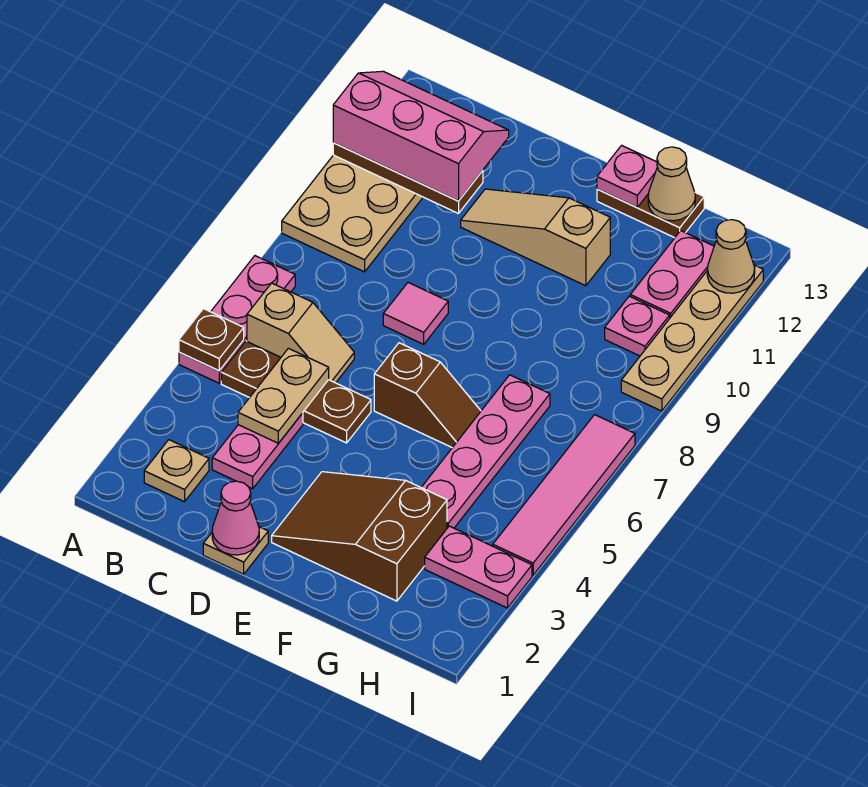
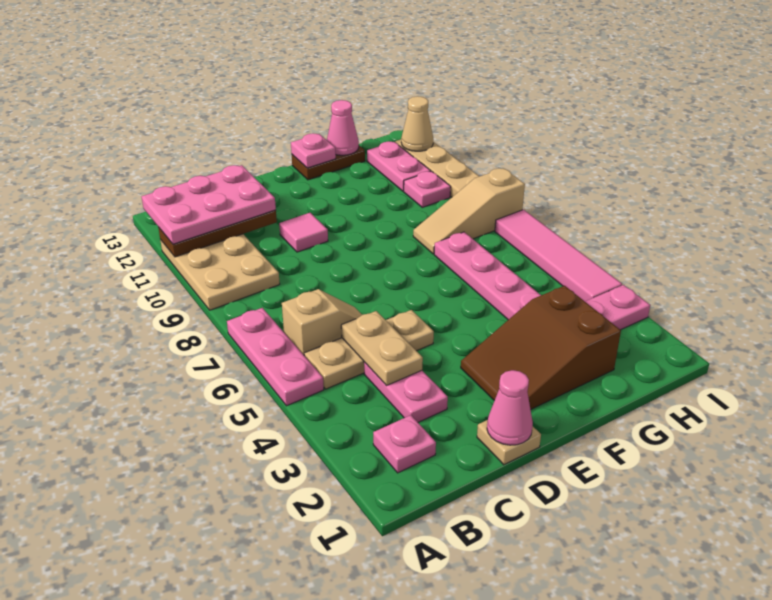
brown 1x1 plate [179,309,244,371] -> none
pink 2x3 slope [333,71,509,201] -> pink 2x3 plate [142,165,276,244]
tan 1x1 plate [144,440,209,502] -> pink 1x1 plate [373,415,436,473]
brown 1x3 plate [221,341,371,443] -> tan 1x3 plate [304,310,434,389]
pink 1x1 tile [383,283,448,344] -> pink 1x1 tile moved to [279,213,328,252]
tan 1x3 slope [461,189,610,286] -> tan 1x3 slope moved to [413,168,525,254]
brown 1x2 slope [374,343,481,448] -> none
tan 1x1 cone [648,147,695,221] -> pink 1x1 cone [327,100,359,155]

